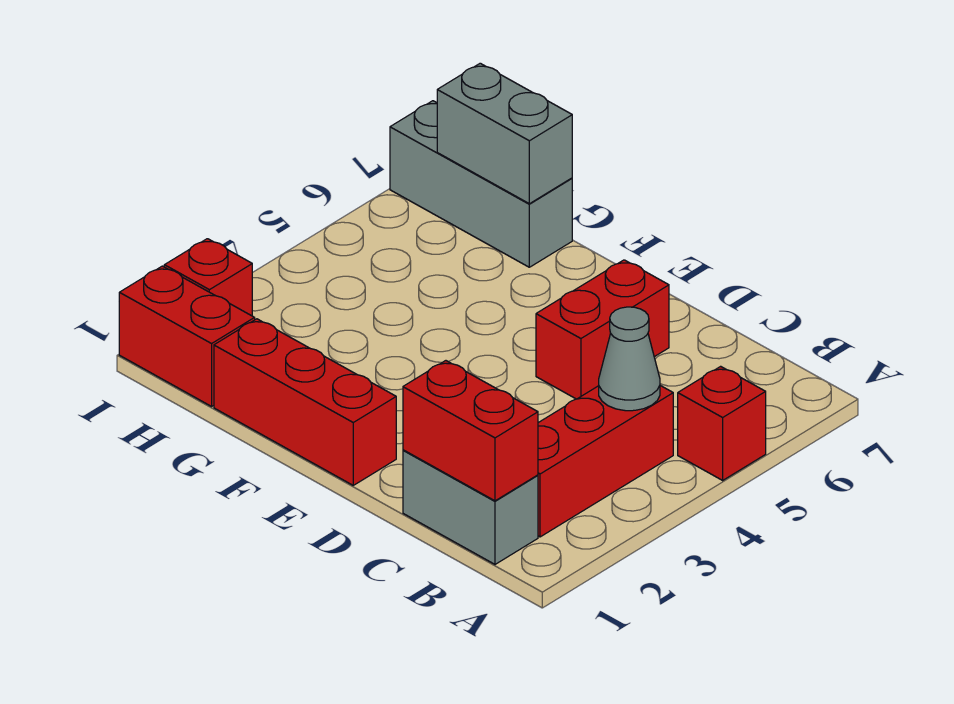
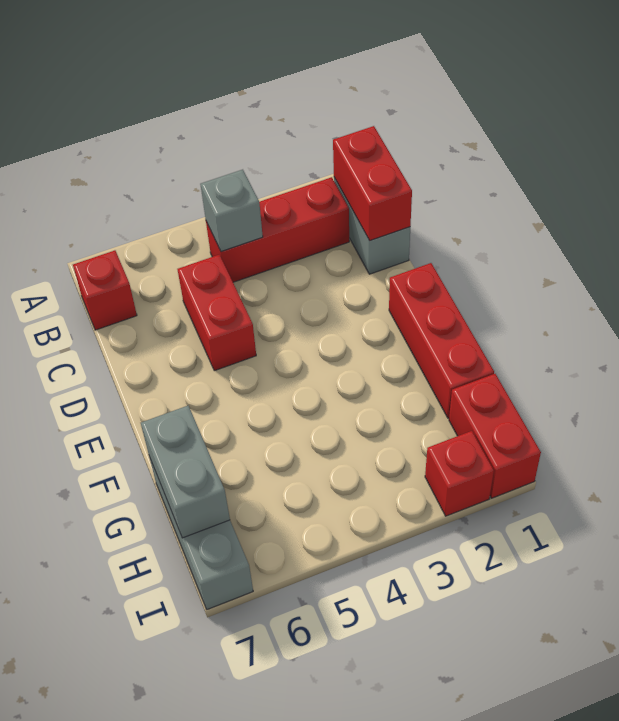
red 1x1 brick [678,366,766,480] -> red 1x1 brick moved to [73,250,137,330]
grey 1x1 cone [599,307,660,411] -> grey 1x1 brick [200,170,263,252]
red 1x2 brick [536,260,669,399] -> red 1x2 brick turned to [177,255,256,371]

